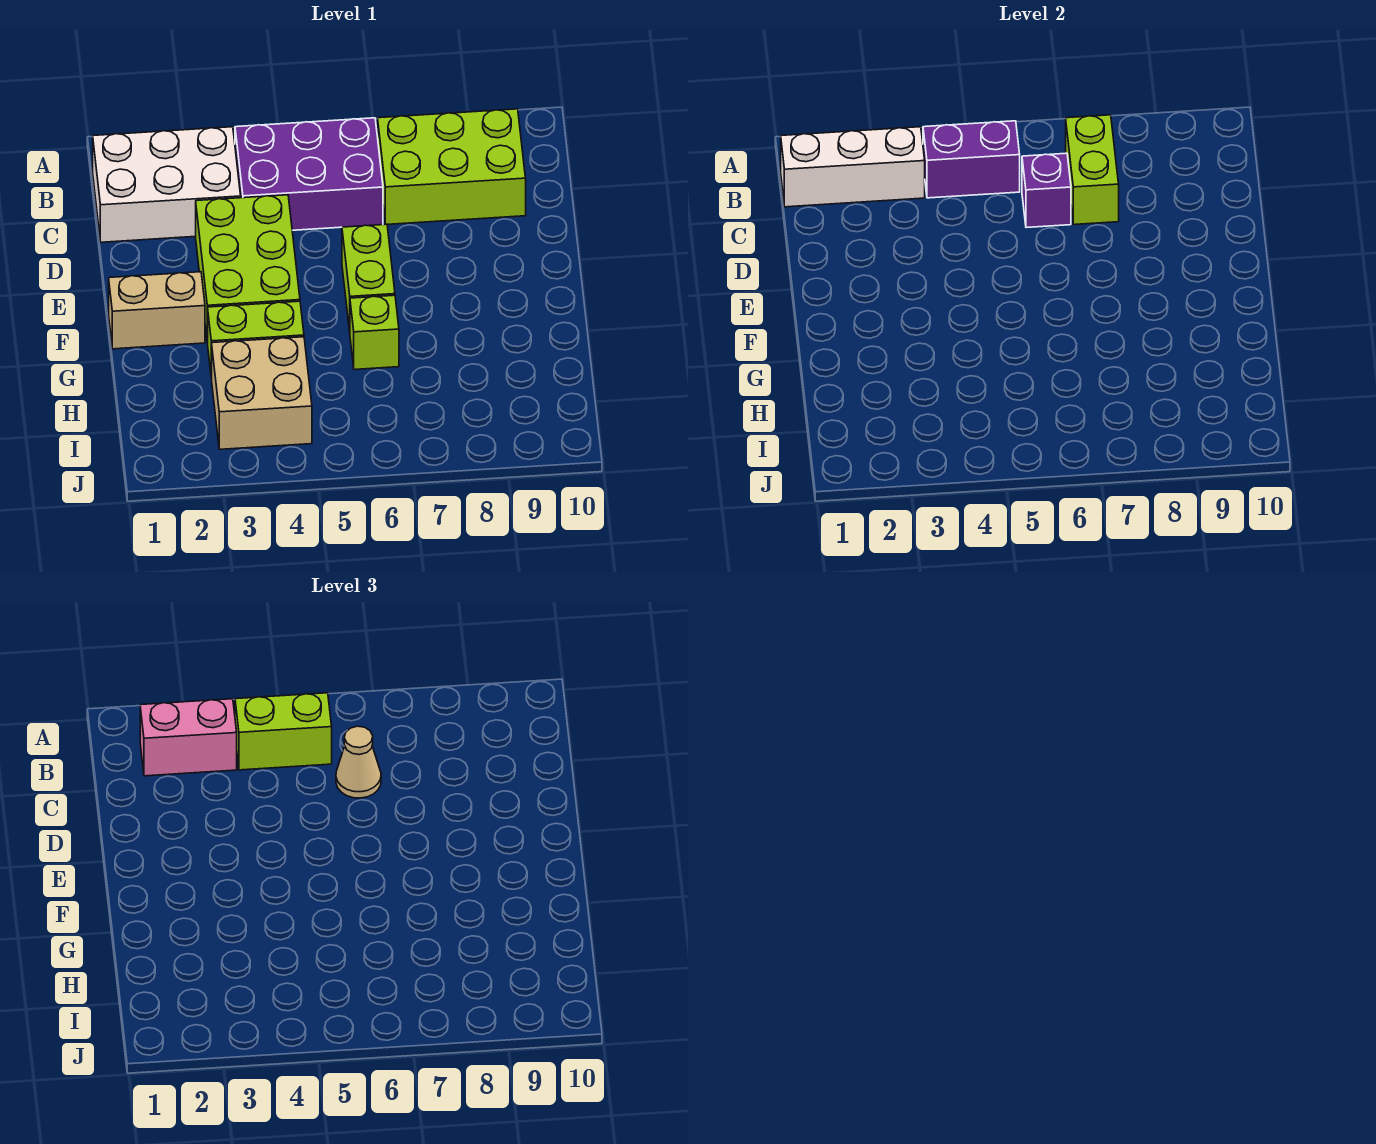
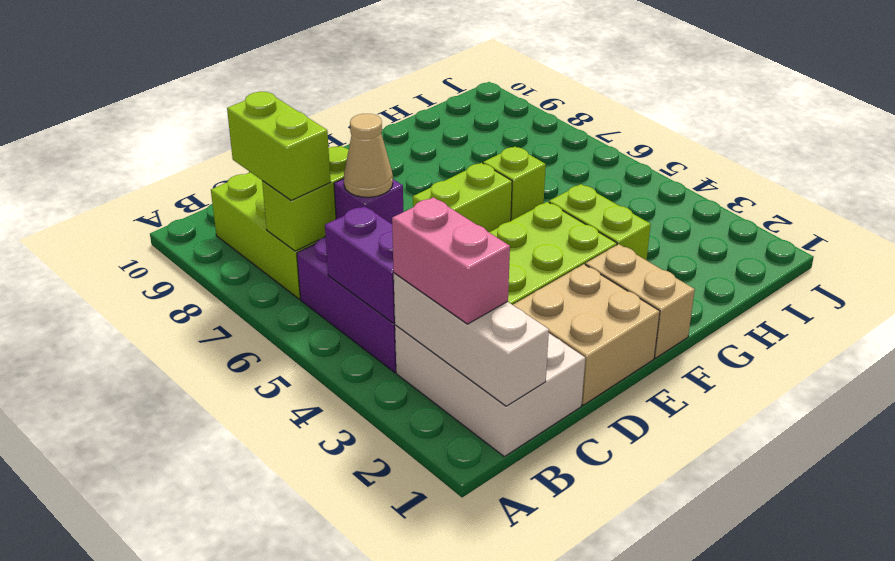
lime 1x2 brick [235,693,332,770] -> lime 1x2 brick moved to [227,92,330,201]
tan 2x2 brick [212,337,312,449] -> tan 2x2 brick moved to [513,264,660,405]

